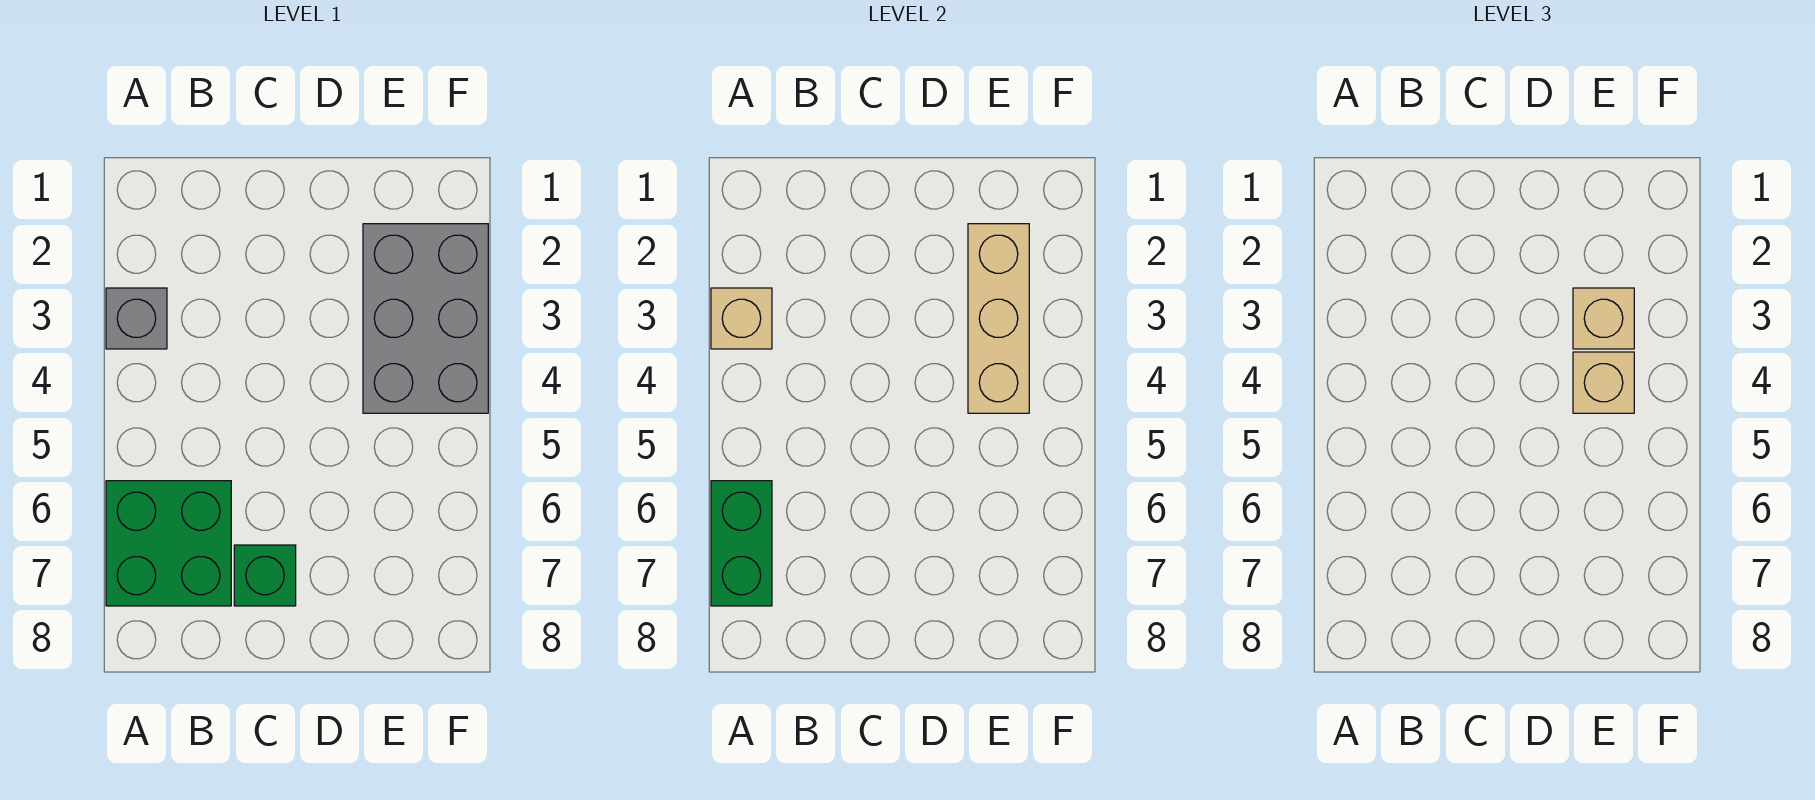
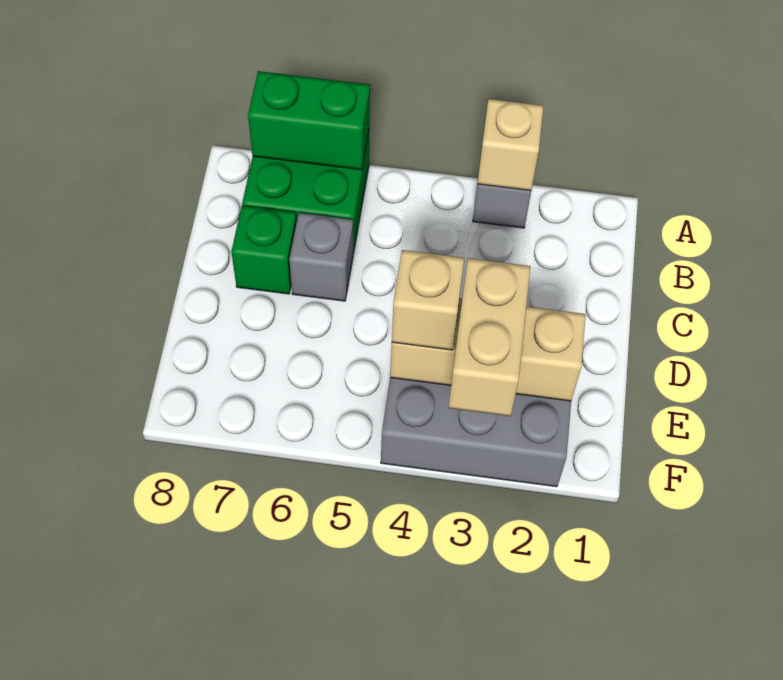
none -> grey 1x1 brick [289,213,353,301]
tan 1x1 brick [1573,288,1634,349] -> tan 1x2 brick [448,258,530,416]

